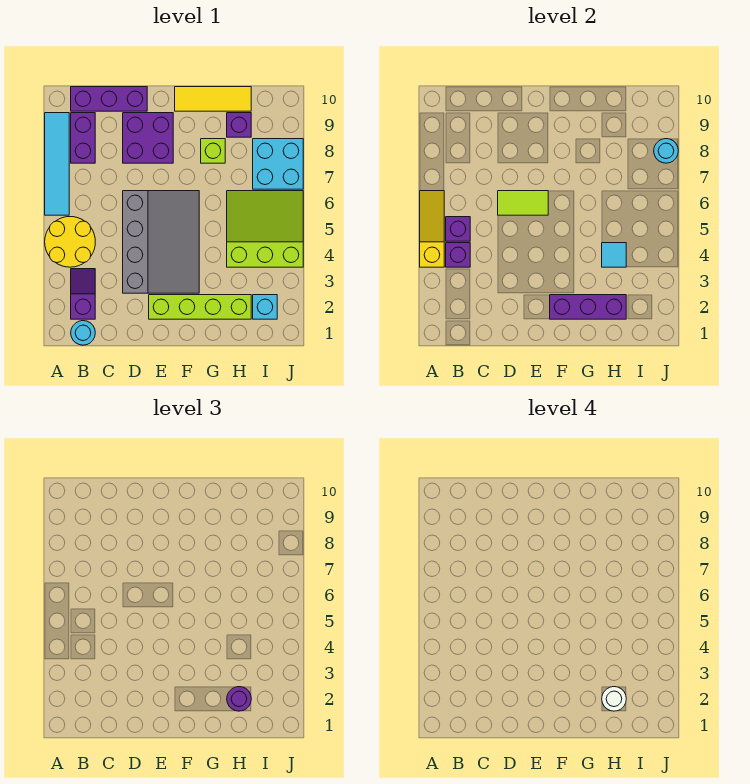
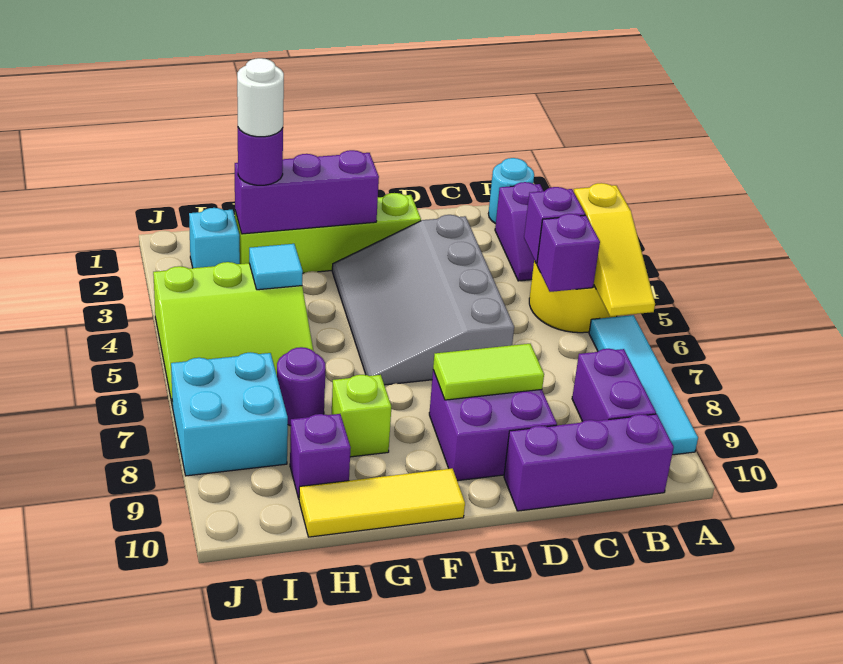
lime 1x2 tile [498,191,548,215] -> lime 1x2 tile moved to [433,344,544,400]
none -> purple 1x1 round brick [277,347,326,426]
cyan 1x1 round brick [654,139,678,163] -> none

